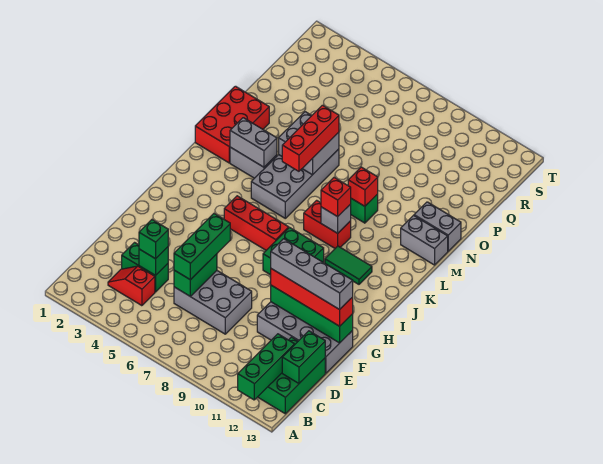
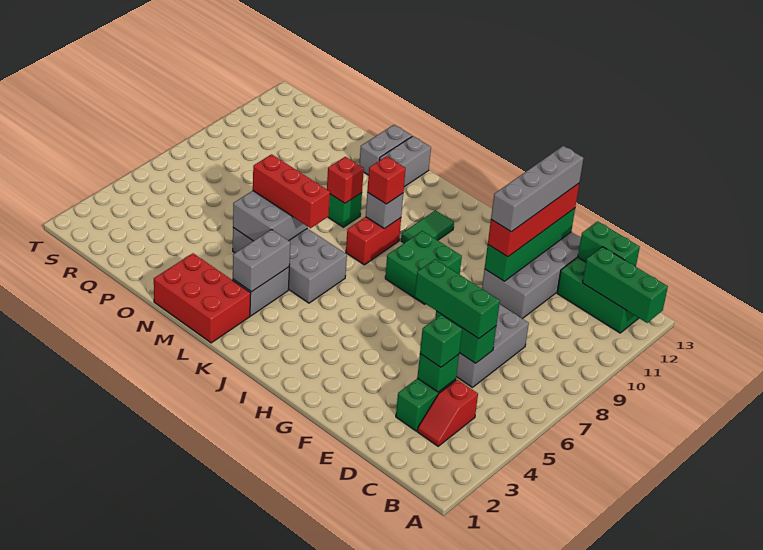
red 1x3 brick [224,196,289,250] -> none

